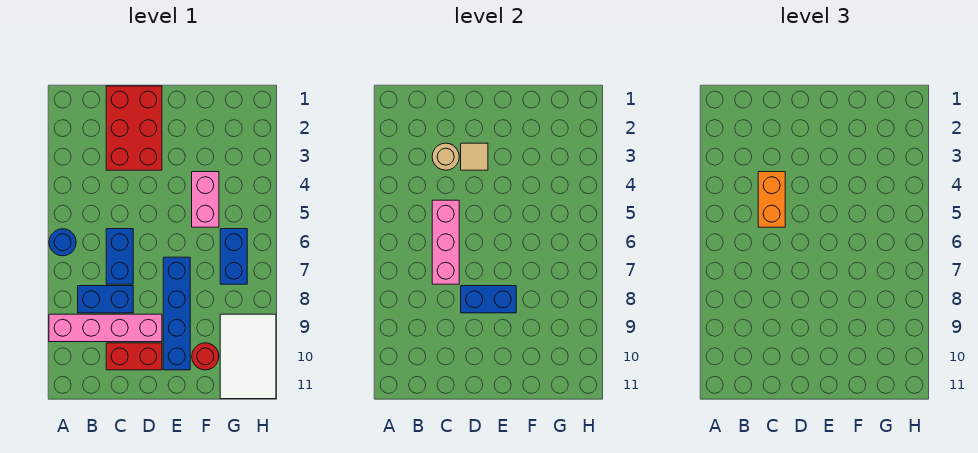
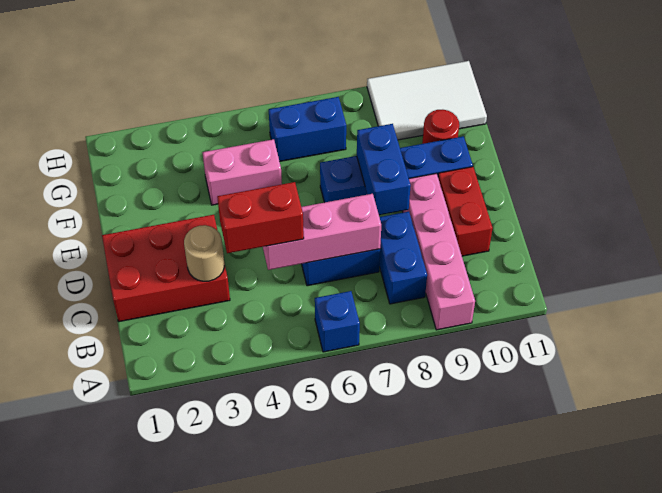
blue 1x1 round brick [49,229,76,256] -> blue 1x1 brick [315,291,360,352]
orange 1x2 brick [758,172,785,227] -> red 1x2 brick [217,182,304,253]
tan 1x1 tile [461,143,488,170] -> none

